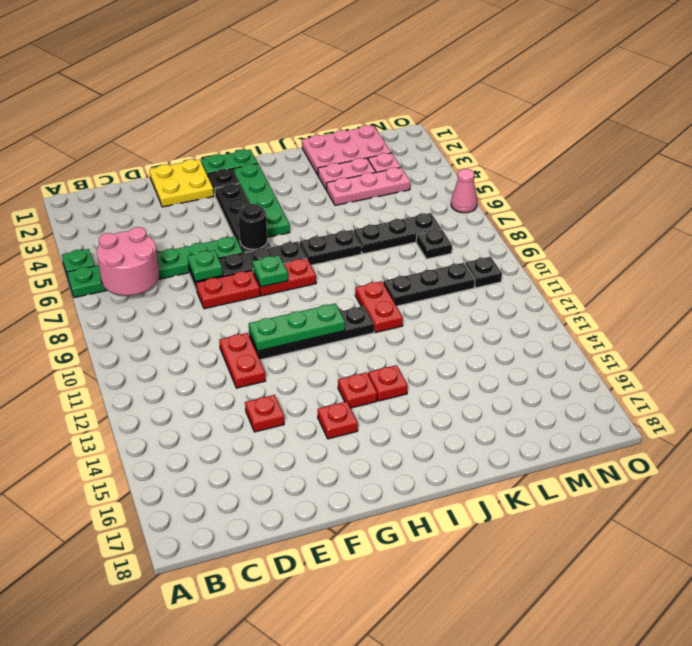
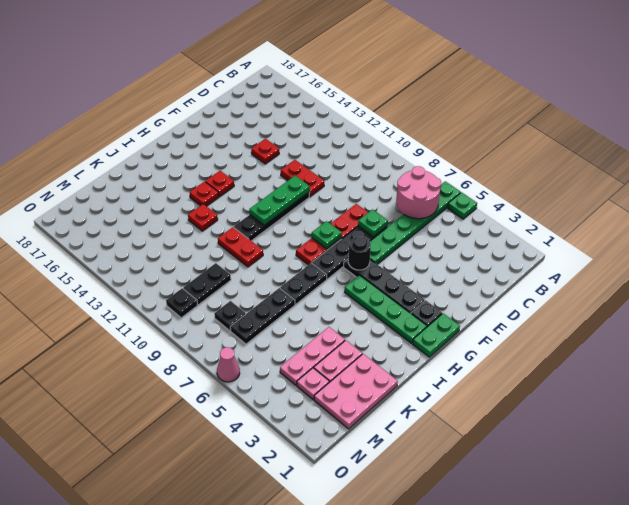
yellow 2x2 plate [149,159,214,207] -> none
red 1x1 plate [318,401,358,439] -> red 1x1 plate moved to [188,204,218,231]
black 1x3 plate [383,263,475,306] -> black 1x2 plate [183,263,231,305]

